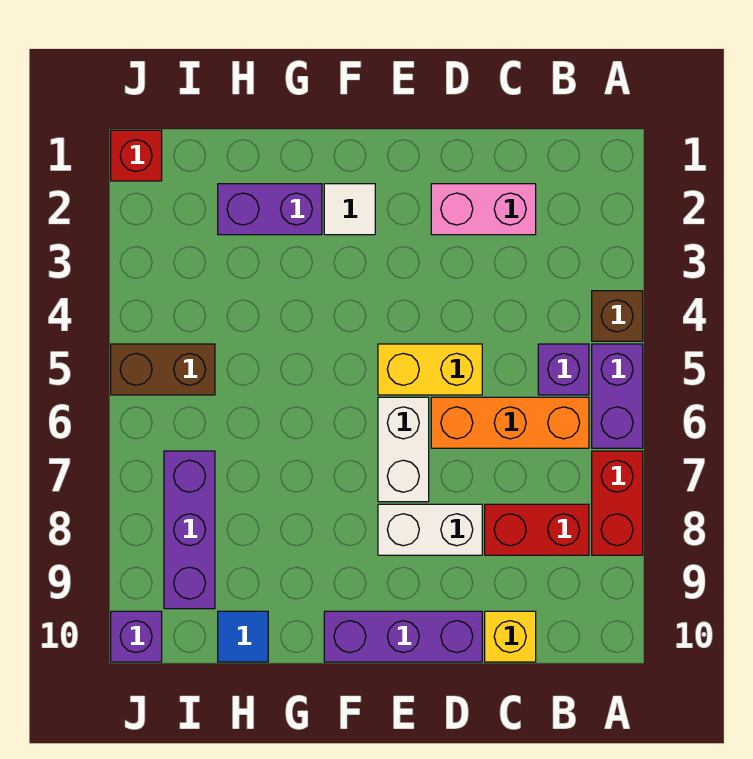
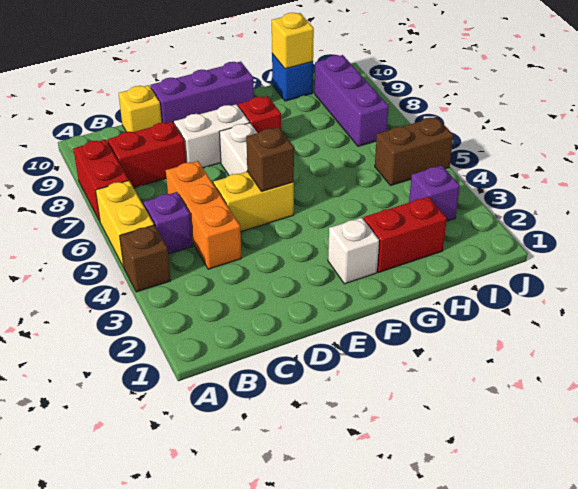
purple 1x2 brick [592,344,643,448] -> yellow 1x2 brick [96,181,154,267]
orange 1x3 brick [431,397,589,448] -> orange 1x3 brick turned to [166,161,241,269]
pink 1x2 brick [431,184,536,235] -> none
none -> brown 1x1 brick [246,127,294,191]
white 1x1 tile [324,184,375,235] -> white 1x1 brick [328,218,379,284]
purple 1x2 brick [218,184,322,235] -> red 1x2 brick [363,197,447,273]
blue 1x1 tile [218,611,268,662] -> blue 1x1 brick [272,54,313,101]
none -> yellow 1x1 brick [272,13,314,69]
red 1x1 brick [111,130,162,181] -> red 1x1 brick moved to [238,96,281,133]
purple 1x1 brick [111,611,162,662] -> purple 1x1 brick moved to [409,165,460,221]

